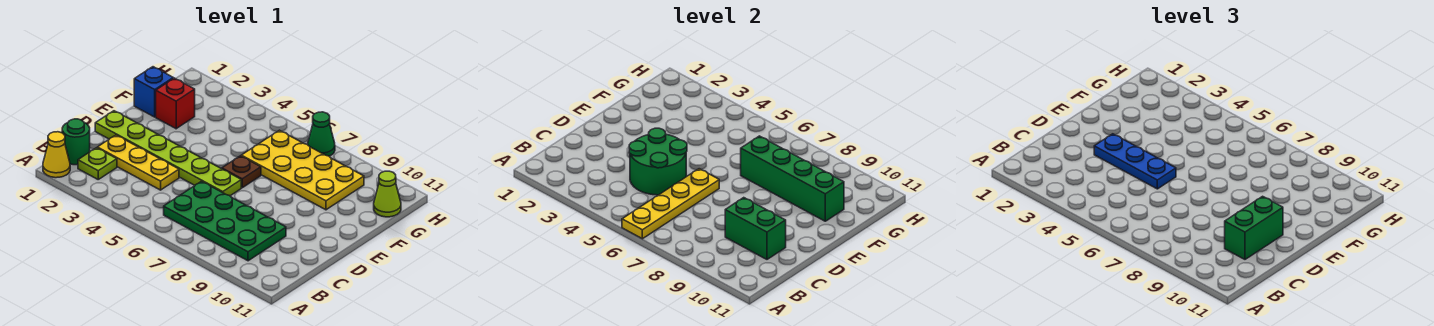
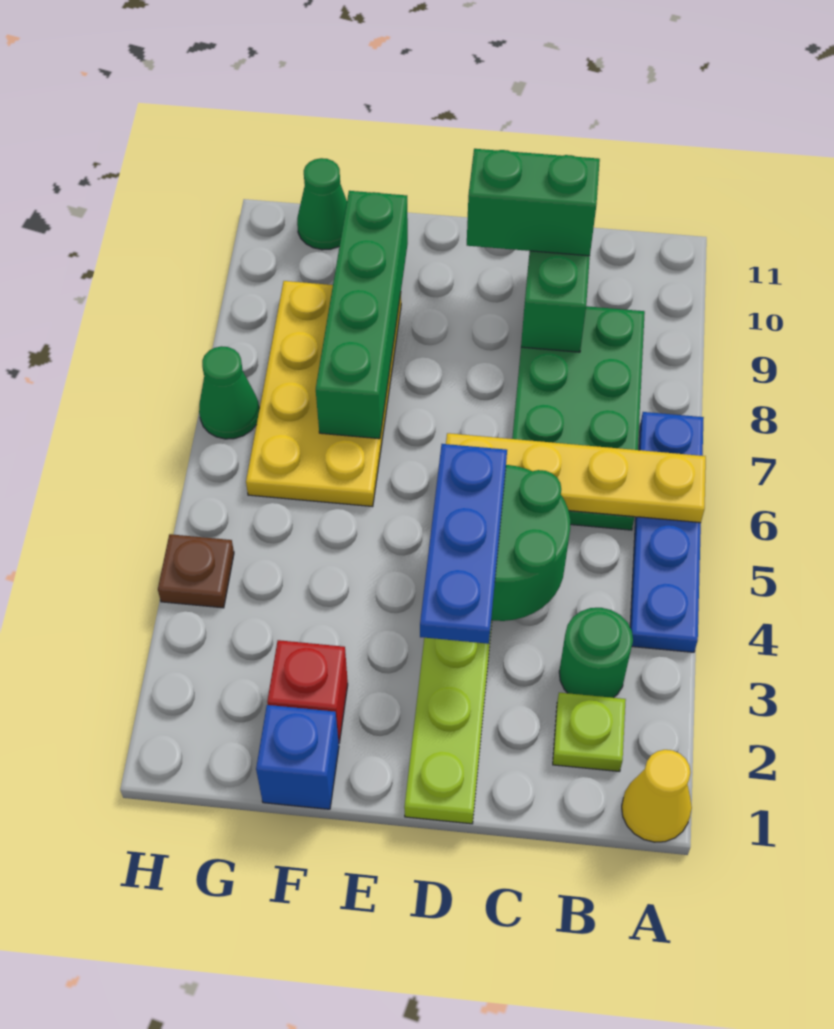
none -> blue 1x4 plate [630,412,704,652]
green 1x1 round brick [62,119,90,165] -> green 1x1 round brick moved to [559,608,633,698]
yellow 1x3 plate [97,135,179,190] -> none
brown 1x1 plate [222,156,261,188] -> brown 1x1 plate moved to [158,534,234,608]
lime 1x1 cone [374,171,401,217] -> green 1x1 cone [297,158,347,250]

